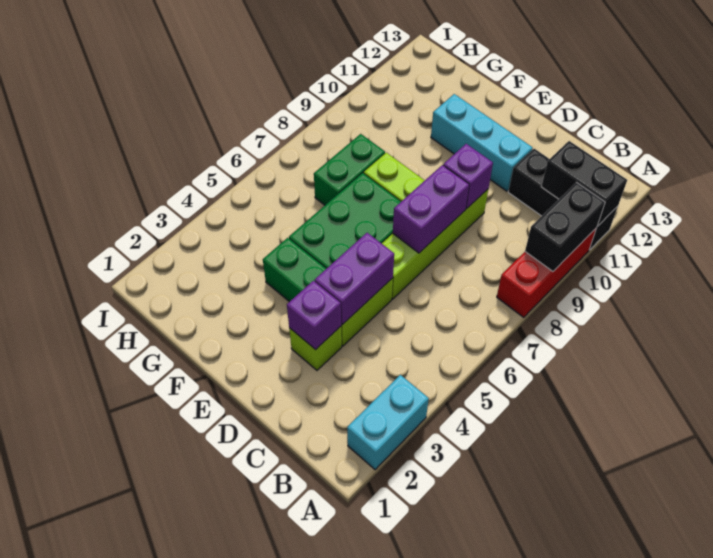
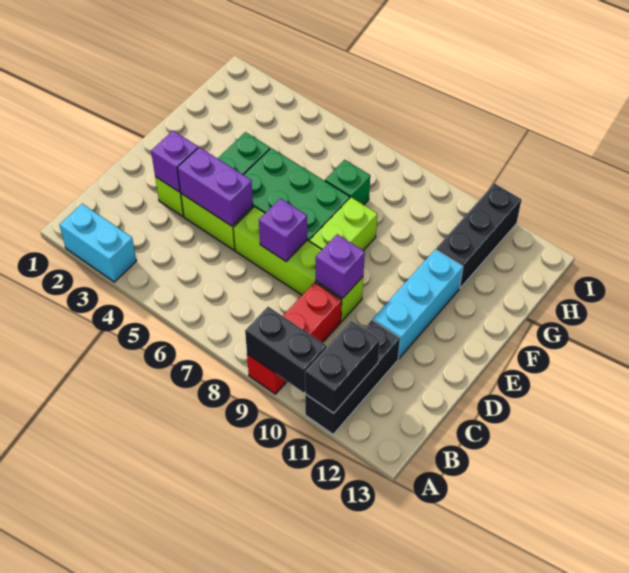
red 1x3 brick [497,229,596,318] -> red 1x3 brick turned to [247,282,342,394]
purple 1x2 brick [393,165,469,253] -> purple 1x1 brick [259,199,307,261]
green 1x2 brick [314,134,385,205] -> green 1x1 brick [325,160,370,205]
none -> black 1x3 brick [436,184,522,288]

